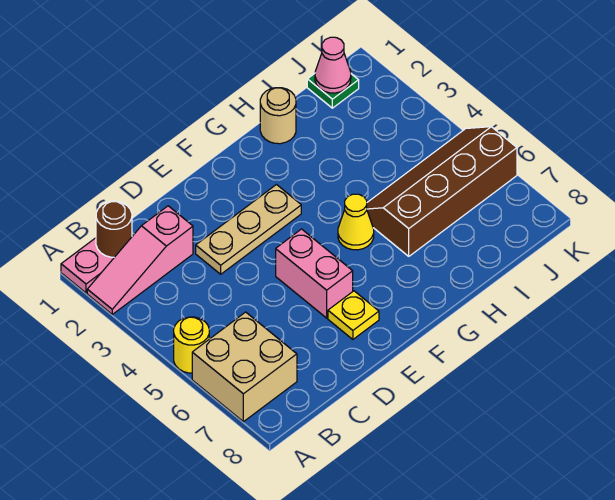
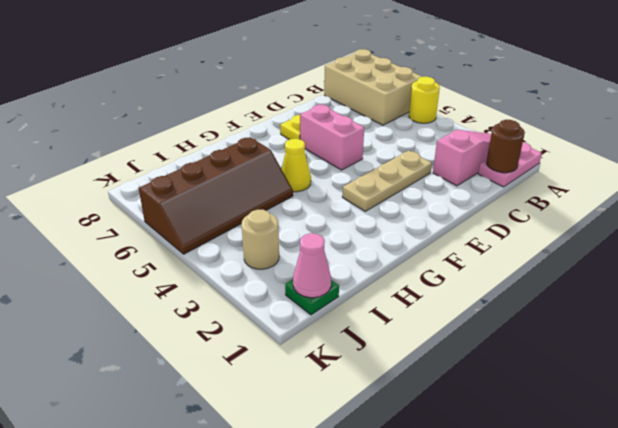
tan 2x2 brick [192,312,297,422] -> tan 2x3 brick [324,49,423,125]
tan 1x1 round brick [260,88,296,144] -> tan 1x1 round brick moved to [241,210,279,269]

